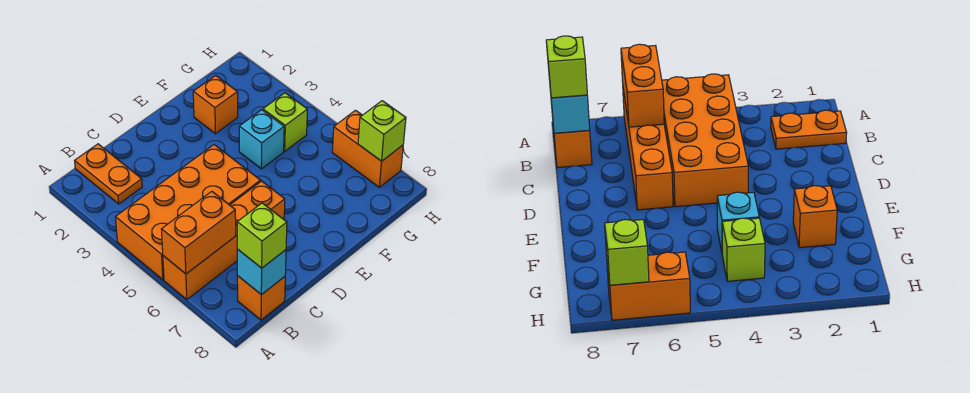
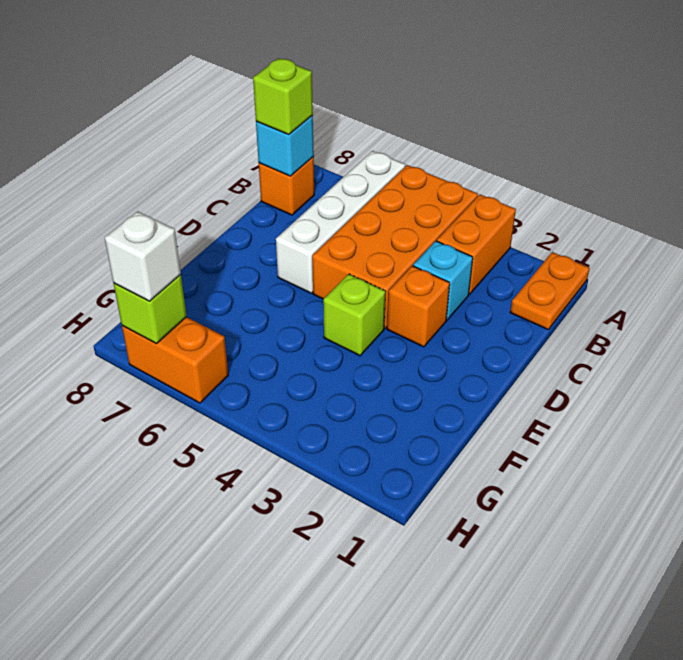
orange 1x4 brick [163,181,285,300] -> white 1x4 brick [276,151,405,293]
orange 1x2 brick [161,192,236,274] -> orange 1x2 brick moved to [437,195,516,294]
orange 1x2 plate [75,144,142,204] -> orange 1x2 plate turned to [510,252,589,329]
orange 1x1 brick [193,75,238,134] -> orange 1x1 brick moved to [387,266,450,347]
cyan 1x1 brick [239,110,284,169] -> cyan 1x1 brick moved to [413,241,473,320]
lime 1x1 brick [263,93,308,151] -> lime 1x1 brick moved to [323,274,385,356]
none -> white 1x1 brick [105,211,181,301]

